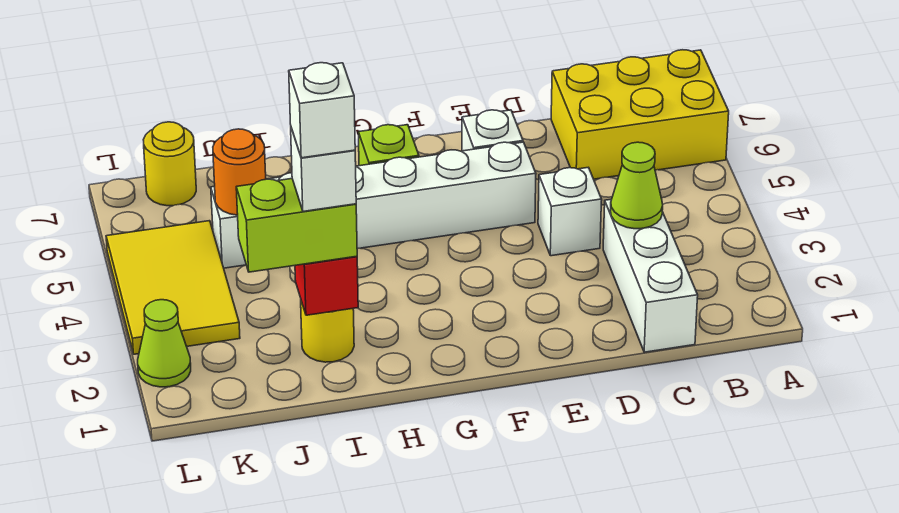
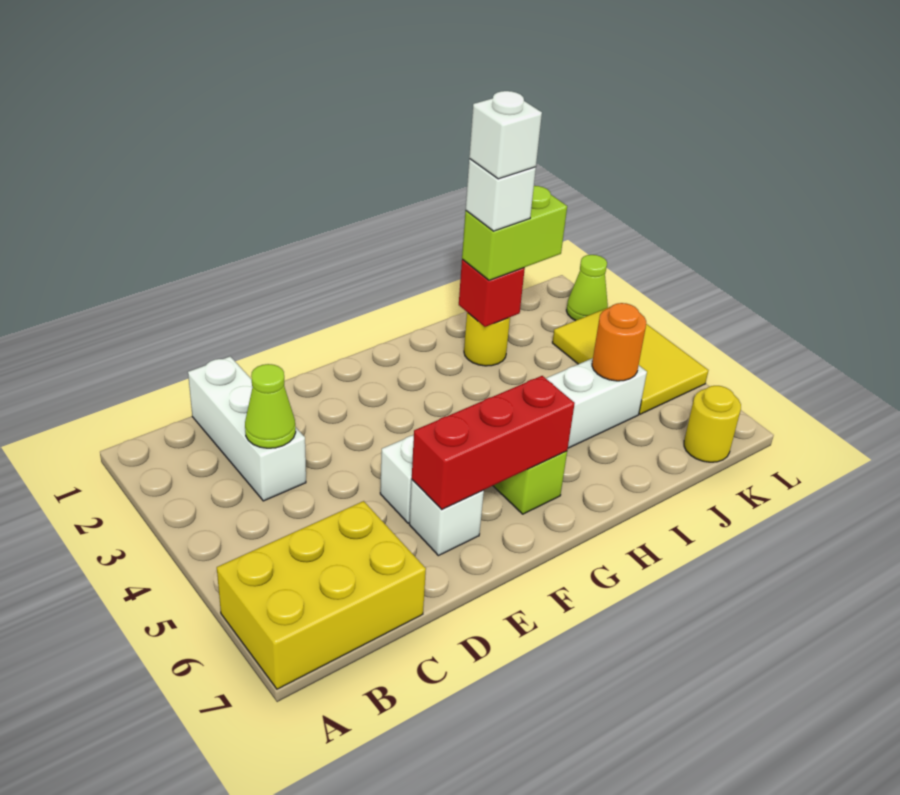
white 1x1 brick [538,167,602,256] -> none
none -> red 1x3 brick [412,376,575,510]

